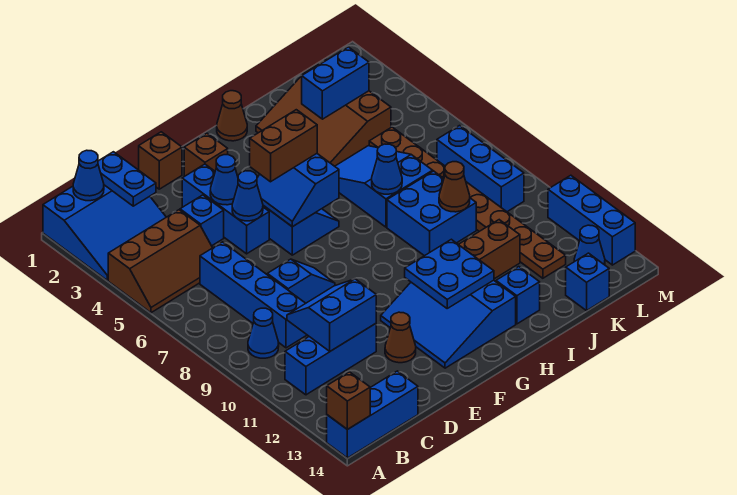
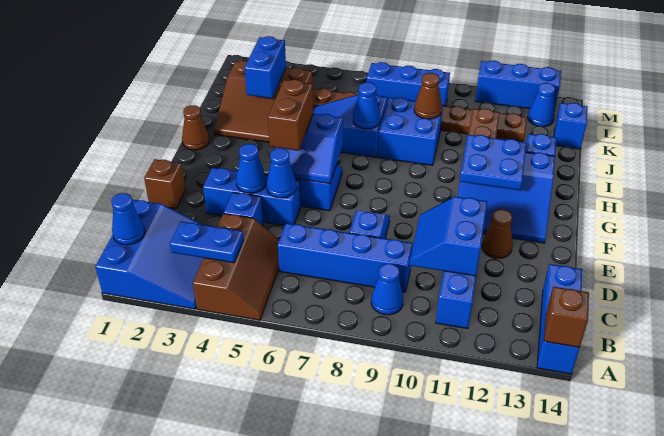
blue 1x2 plate [98,152,156,206] -> blue 1x2 plate moved to [170,222,243,263]
brown 1x1 brick [184,133,228,176] -> none

